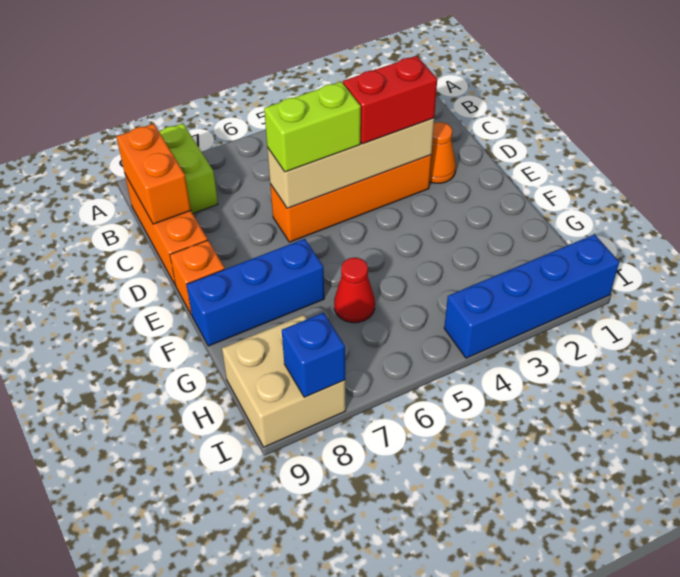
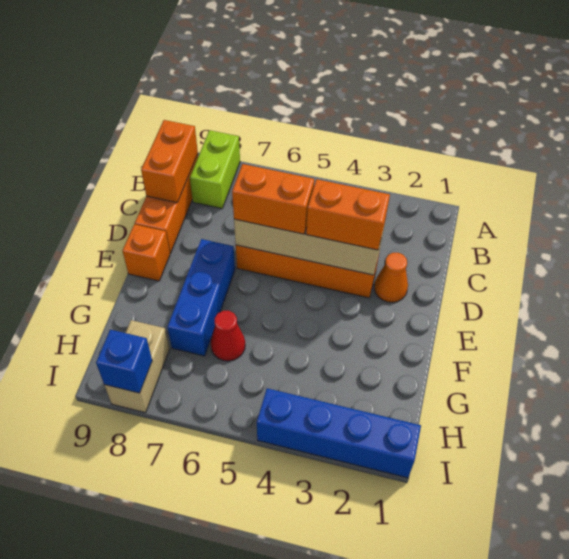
red 1x2 brick [343,56,437,144] -> orange 1x2 brick [306,179,390,250]
lime 1x2 brick [264,82,361,172] -> orange 1x2 brick [232,164,314,234]
blue 1x3 brick [186,239,324,346] -> blue 1x3 brick turned to [167,239,235,356]
tan 2x2 brick [222,315,346,447] -> tan 1x2 brick [105,320,170,413]

